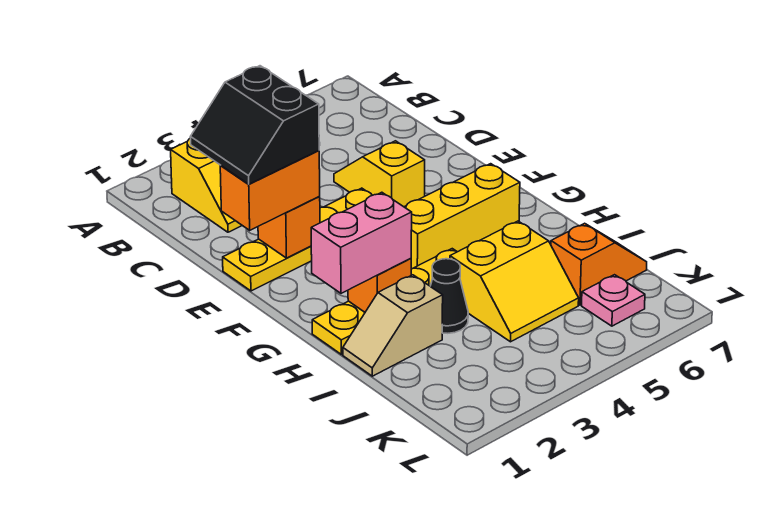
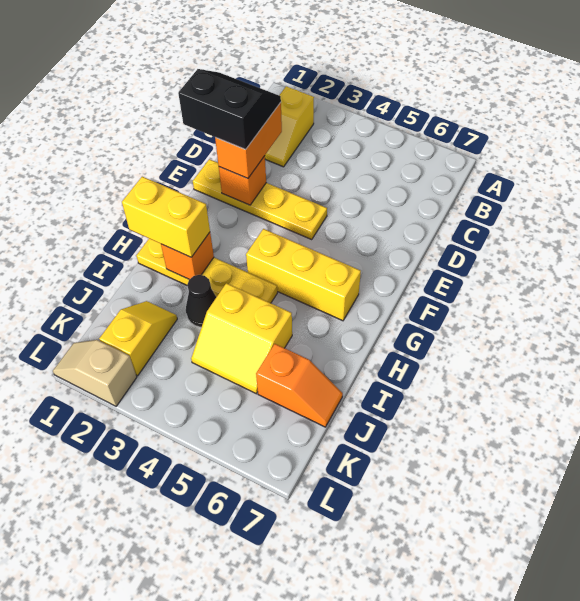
black 2x2 slope [190,66,319,184] -> black 2x2 slope turned to [178,69,281,149]
yellow 1x2 slope [334,141,425,207] -> yellow 1x2 slope moved to [99,301,177,376]
orange 1x2 brick [220,151,320,230] -> orange 1x2 brick turned to [215,102,282,178]
pink 1x2 brick [311,192,412,293] -> yellow 1x2 brick [122,177,210,257]
tan 1x2 slope [343,275,443,376] -> tan 1x2 slope moved to [53,340,137,406]
pink 1x1 plate [582,275,645,326] -> none

